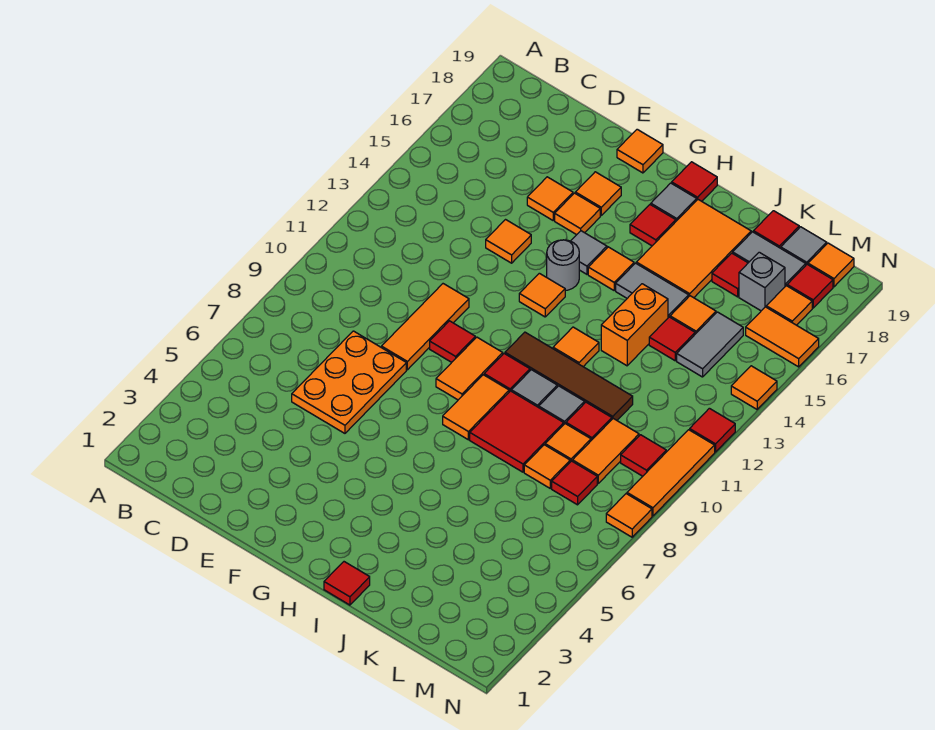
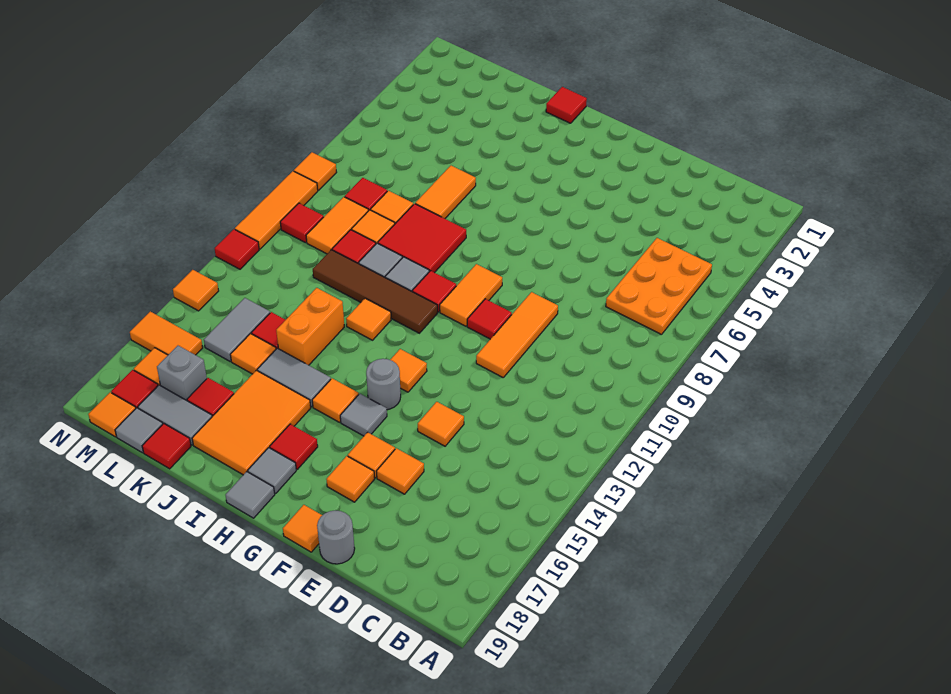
orange 2x3 plate [292,331,406,433] -> orange 2x3 plate moved to [606,238,712,335]
none -> grey 1x1 round brick [317,510,355,564]
orange 1x2 tile [443,375,509,440] -> orange 1x2 tile moved to [415,166,476,219]
red 1x1 tile [672,162,717,201] -> grey 1x1 tile [226,472,275,518]

